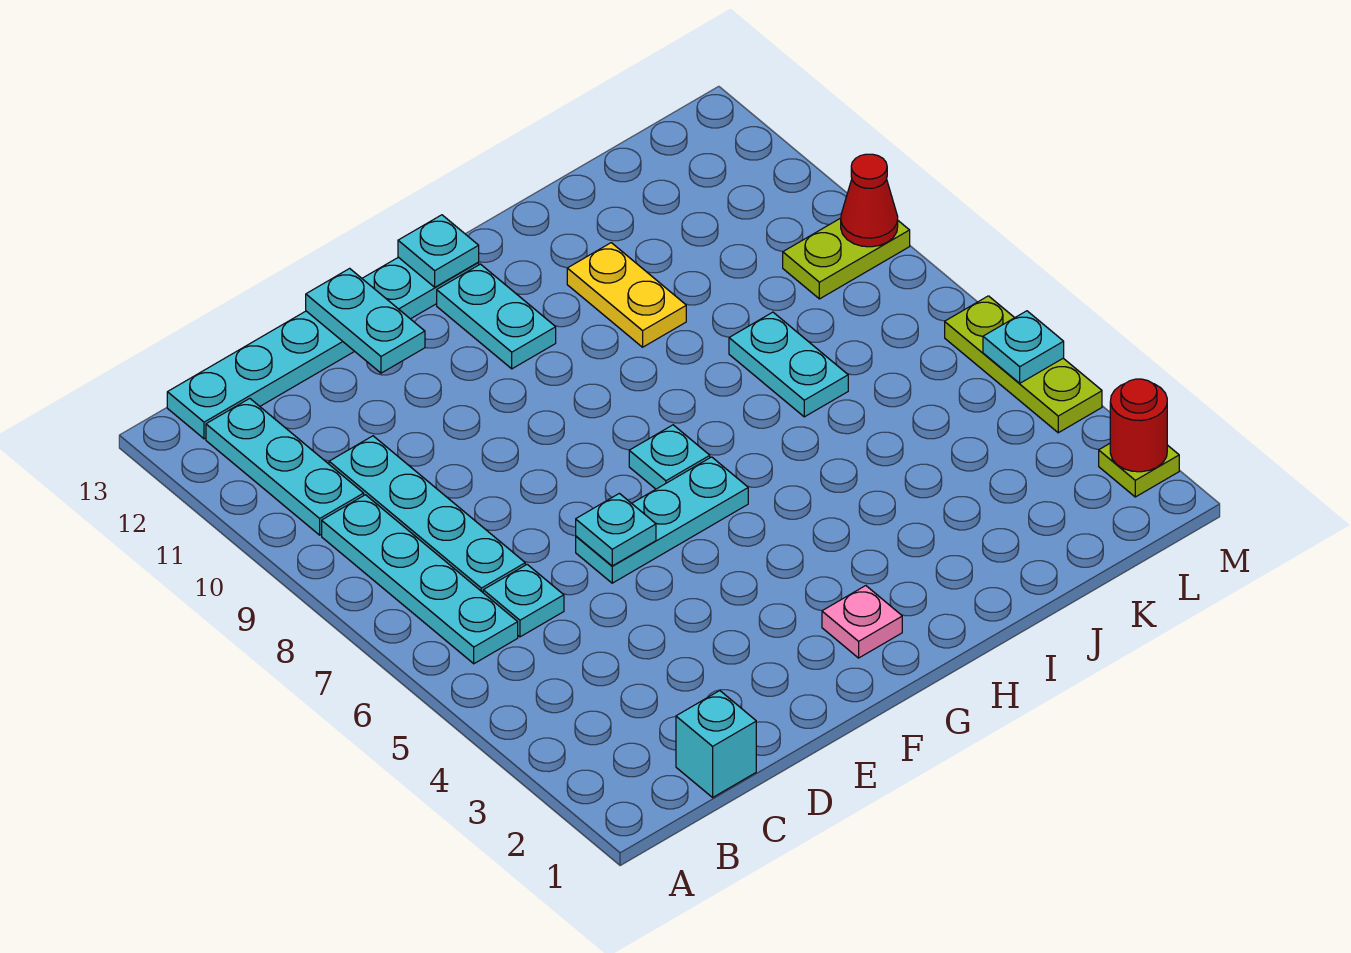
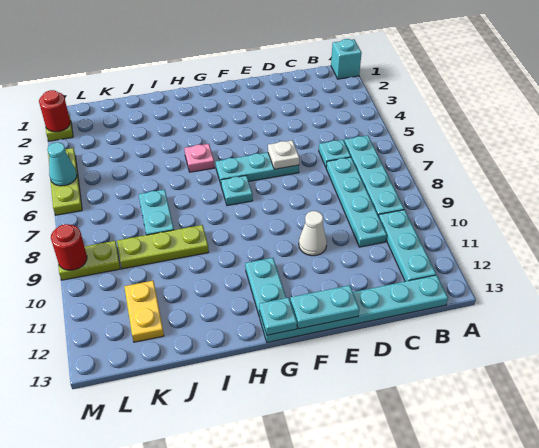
cyan 1x1 brick [676,691,756,797] -> cyan 1x1 brick moved to [331,39,362,79]
cyan 1x1 plate [576,493,656,566] -> white 1x1 plate [268,140,299,169]
none -> white 1x1 cone [299,211,327,256]
cyan 1x2 plate [306,268,425,373] -> cyan 1x2 plate turned to [290,285,359,329]
pink 1x1 plate [822,586,902,658] -> pink 1x1 plate moved to [184,144,215,172]
none -> lime 1x3 plate [117,225,209,269]
yellow 1x2 plate [567,243,686,347] -> yellow 1x2 plate moved to [124,281,164,342]
cyan 1x1 plate [983,311,1064,383] -> cyan 1x1 cone [47,143,77,186]
red 1x1 cone [841,154,898,247] -> red 1x1 round brick [51,224,87,270]

